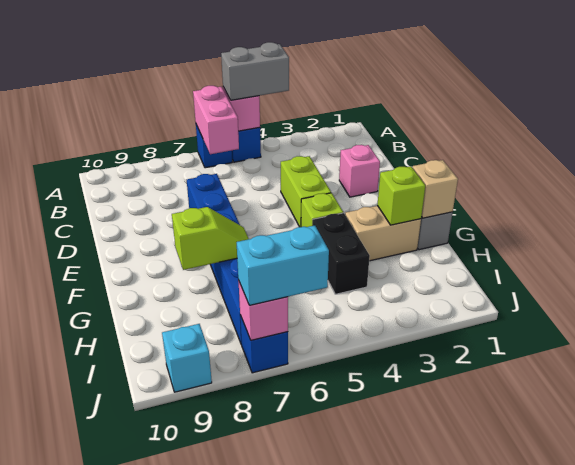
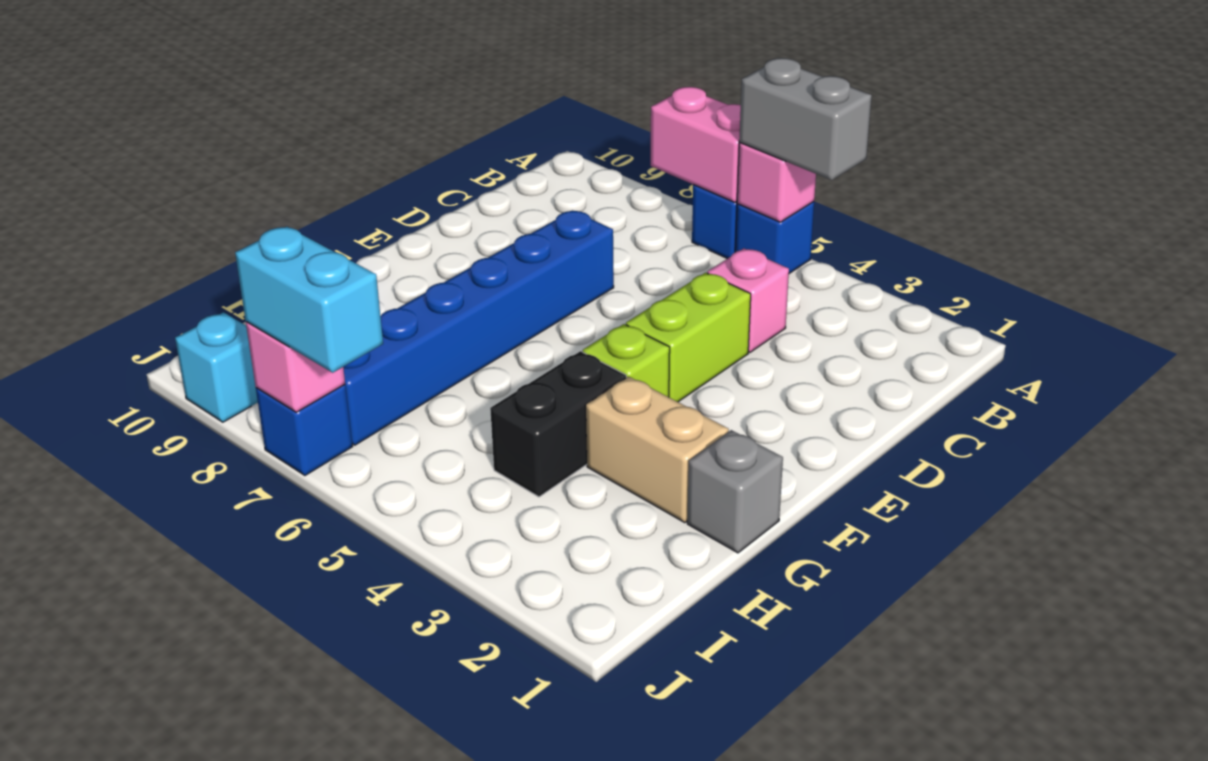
pink 1x2 brick [193,86,239,154] -> pink 1x2 brick turned to [651,87,741,202]
pink 1x1 brick [339,145,380,197] -> pink 1x1 brick moved to [707,249,789,352]
tan 1x1 brick [412,160,458,218] -> none
lime 1x1 brick [377,166,425,225] -> none
lime 1x2 slope [172,207,249,270] -> none

